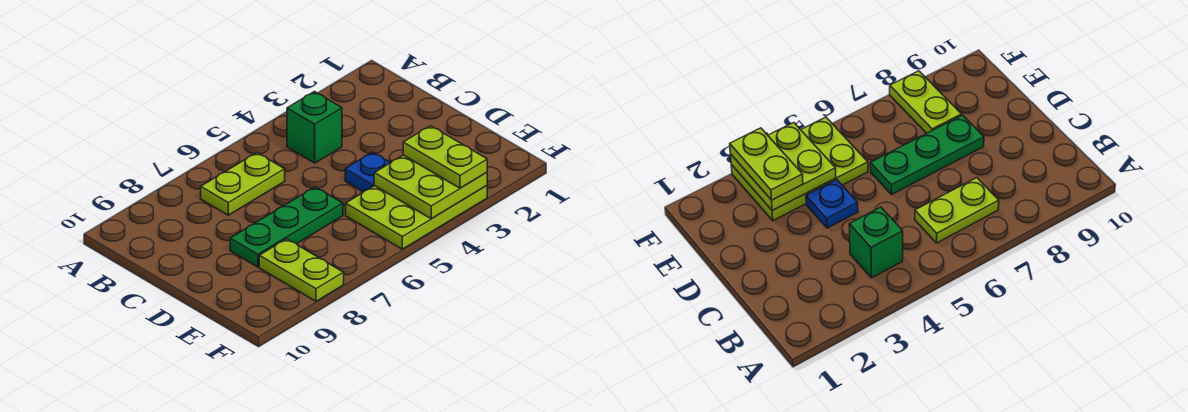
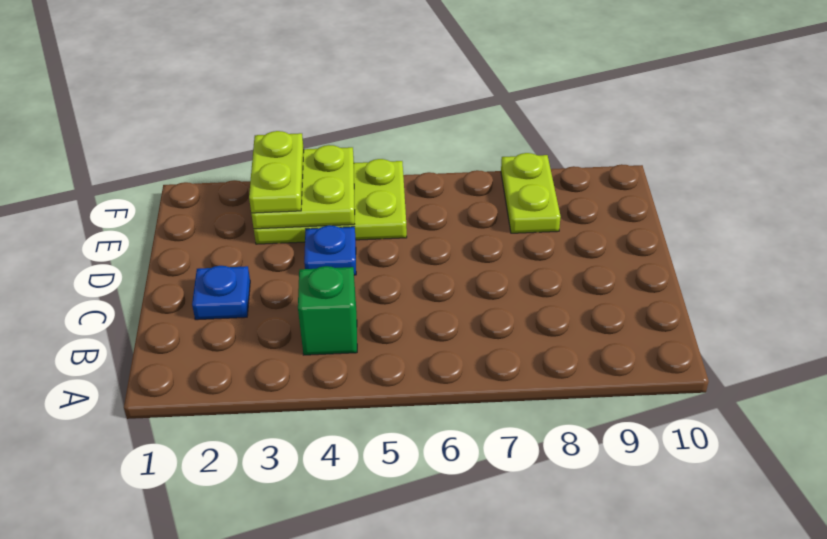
lime 1x2 plate [201,153,285,215] -> none
none -> blue 1x1 plate [192,266,250,320]
green 1x3 plate [230,187,343,267] -> none

